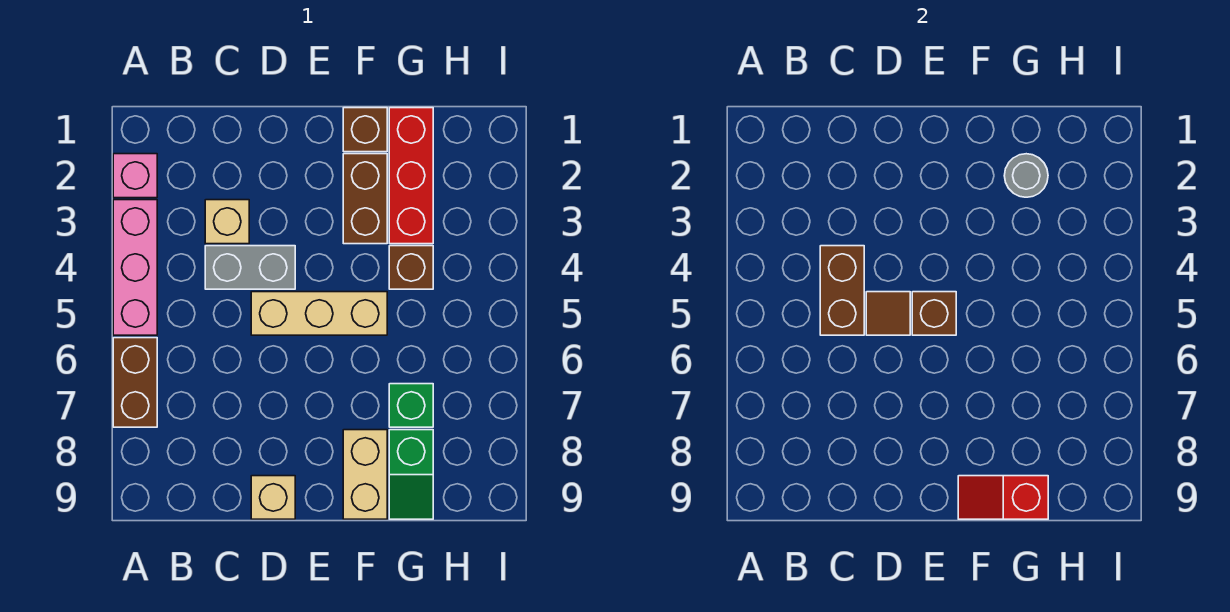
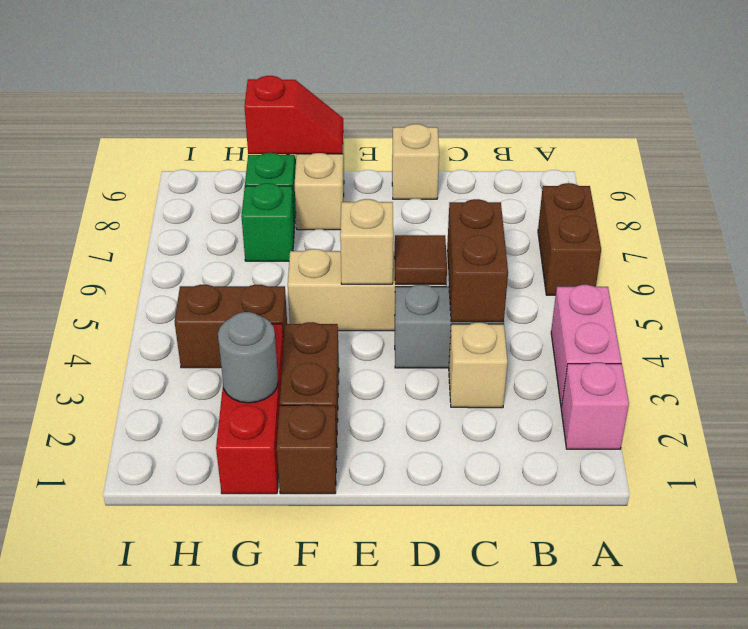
pink 1x3 brick [113,200,157,335] -> pink 1x2 brick [551,285,621,408]
brown 1x1 brick [912,292,956,335] -> tan 1x1 brick [340,199,393,284]
brown 1x1 brick [389,246,433,289] -> brown 1x2 brick [175,285,287,368]

